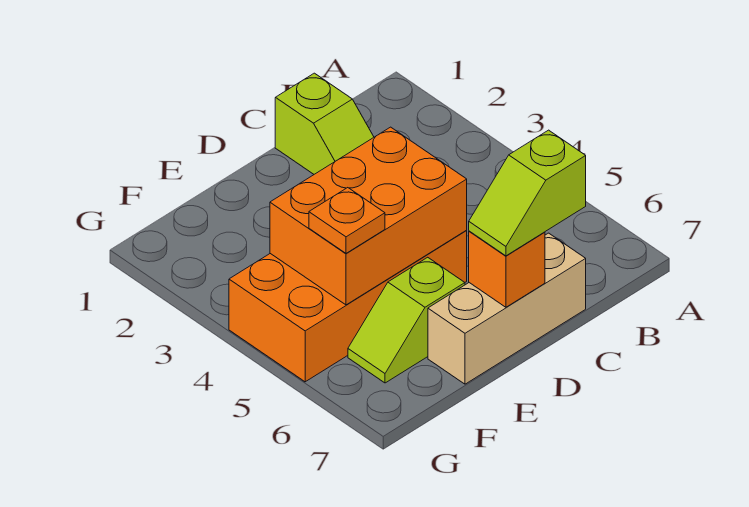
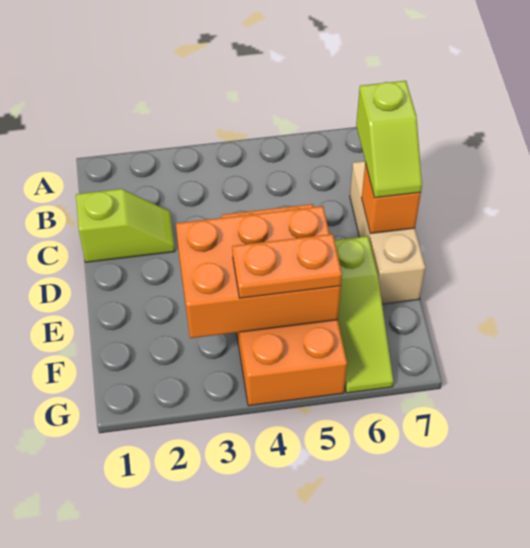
orange 2x3 brick [270,127,467,305] -> orange 2x3 brick turned to [176,206,341,338]
lime 1x2 slope [348,257,465,383] -> lime 1x3 slope [335,236,393,393]
orange 1x1 plate [309,188,385,253] -> orange 1x2 plate [232,234,342,298]

